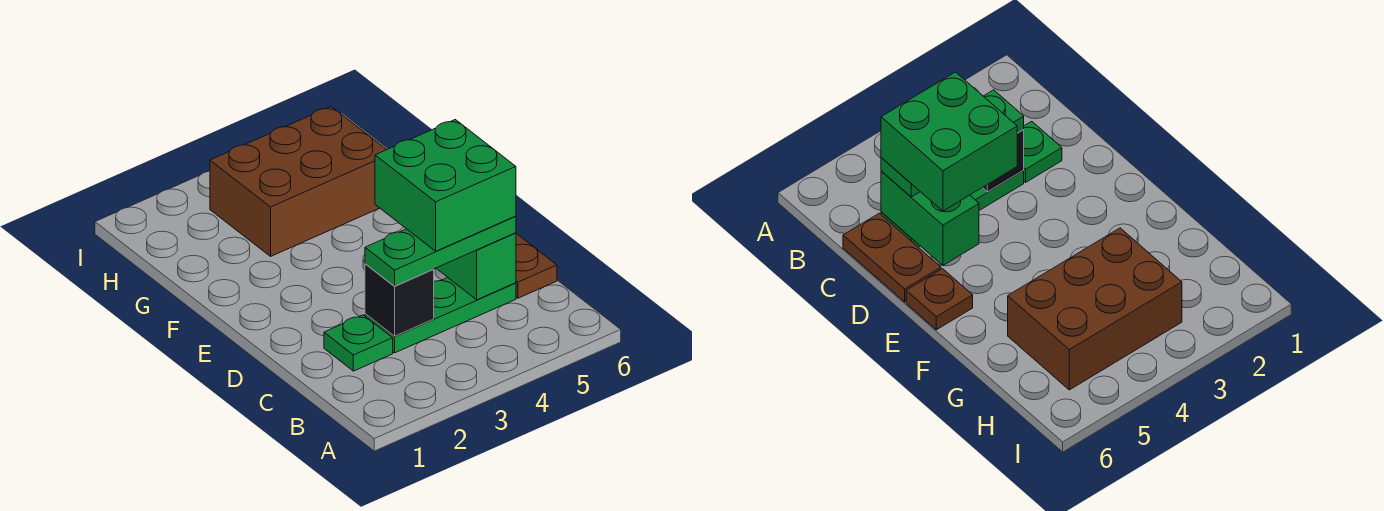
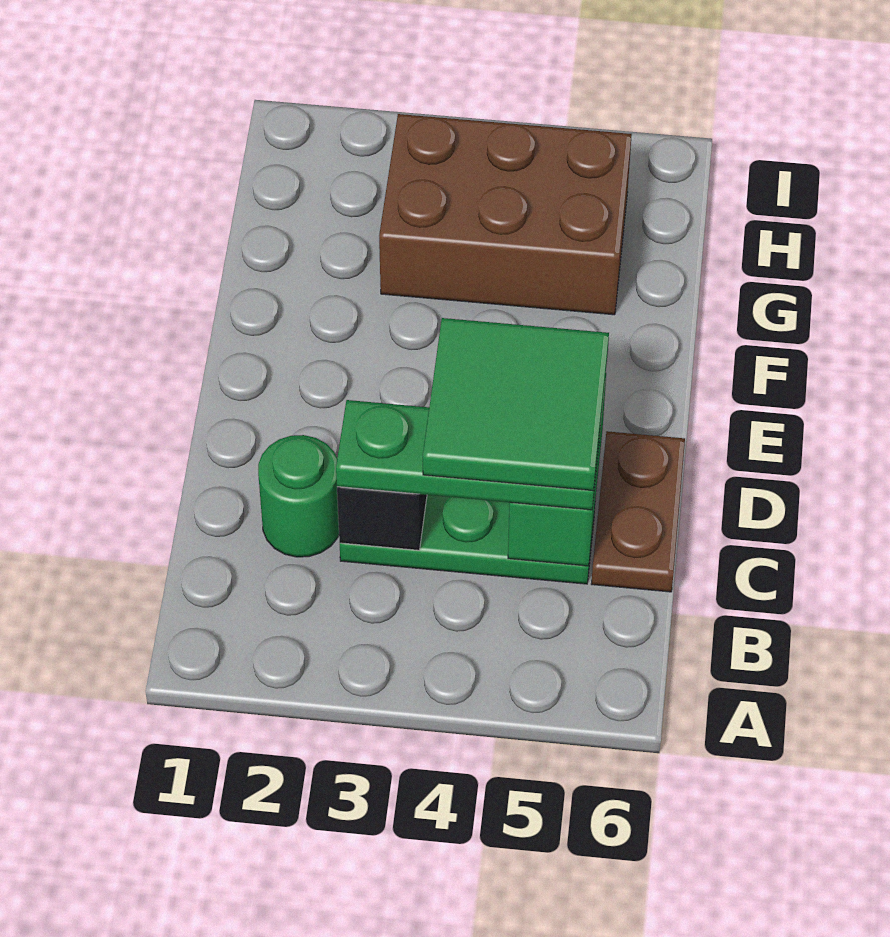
green 1x1 plate [324,315,393,371] -> green 1x1 round brick [258,435,339,557]
green 2x2 brick [375,120,516,251] -> green 2x2 tile [423,318,609,491]
brown 1x1 plate [906,269,973,330] -> none

